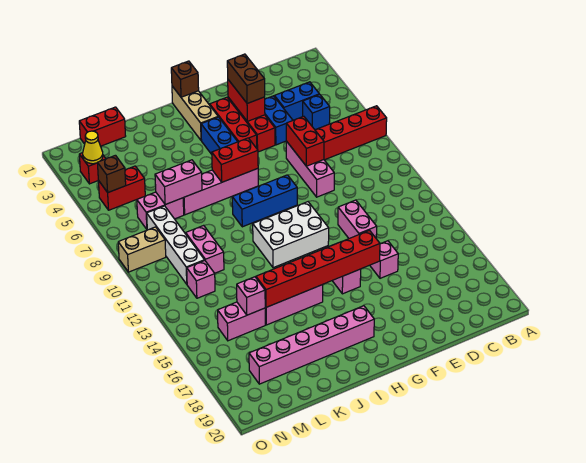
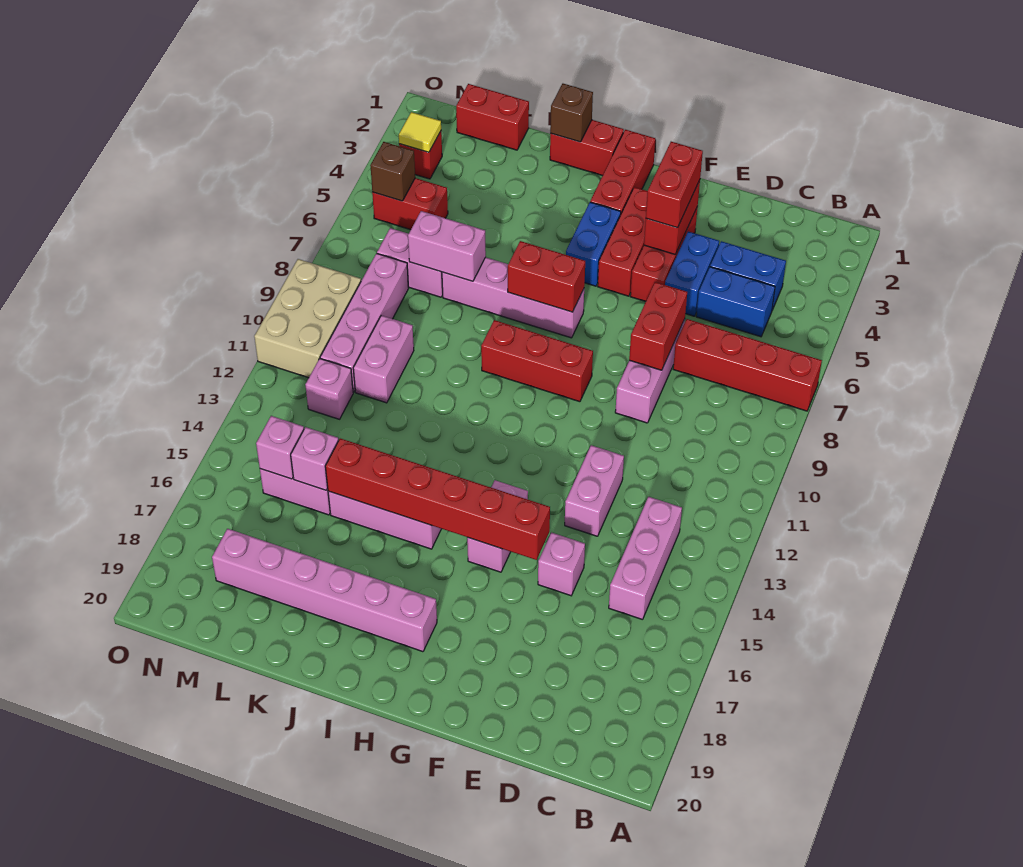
blue 1x1 brick [303,94,330,130] -> blue 1x2 brick [696,267,775,337]
none -> pink 1x3 brick [609,497,682,620]
brown 1x2 brick [227,54,265,103] -> red 1x2 brick [646,142,703,228]
blue 1x3 brick [232,175,297,227] -> red 1x3 brick [481,320,593,402]
white 2x3 brick [253,202,329,268] -> none
tan 1x3 brick [172,86,218,141] -> red 1x3 brick [590,130,655,213]
brown 1x1 brick [171,61,199,97] -> brown 1x1 brick moved to [550,84,593,142]
none -> red 1x2 brick [550,120,624,176]
white 1x4 brick [147,206,205,284] -> pink 1x4 brick [320,253,409,392]
none -> pink 1x1 brick [256,416,304,479]
yellow 1x1 cone [83,131,103,164] -> yellow 1x1 tile [399,112,441,152]
tan 1x2 brick [118,227,166,272] -> tan 2x3 brick [254,259,361,378]

